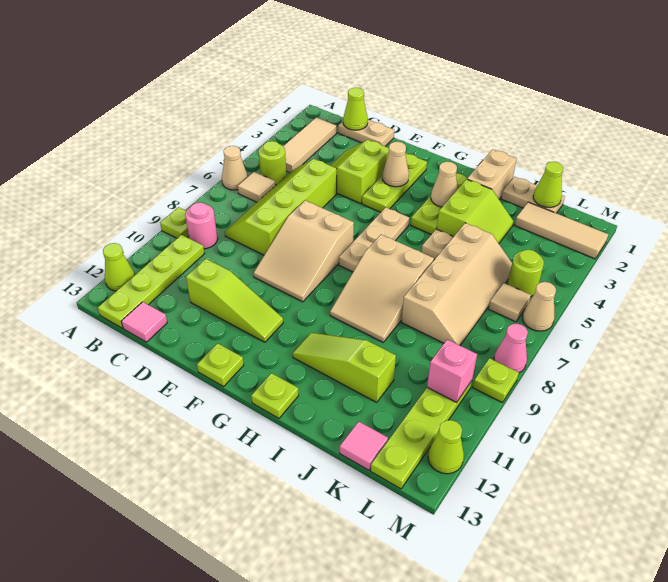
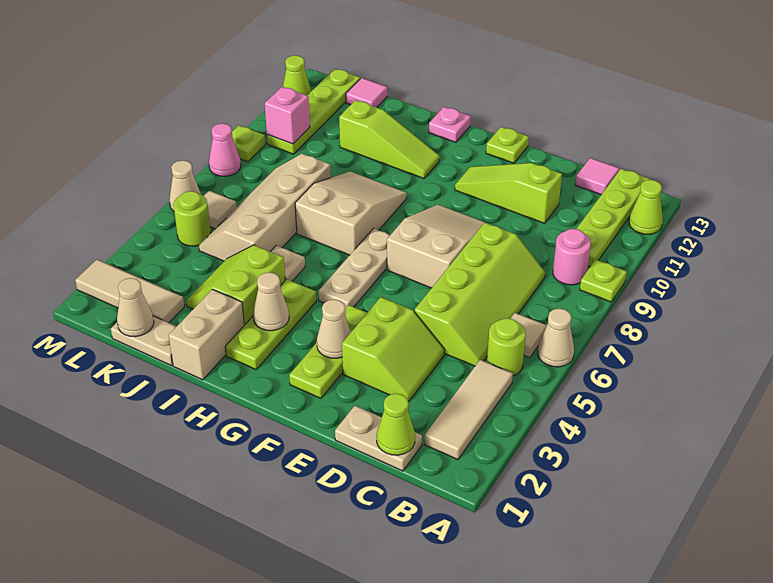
lime 1x1 plate [251,373,299,418] -> pink 1x1 plate [429,107,471,142]
lime 1x1 cone [533,162,563,208] -> tan 1x1 cone [117,278,154,337]

